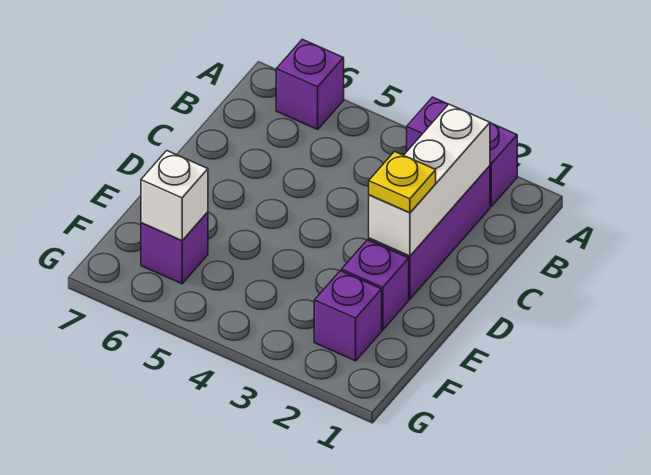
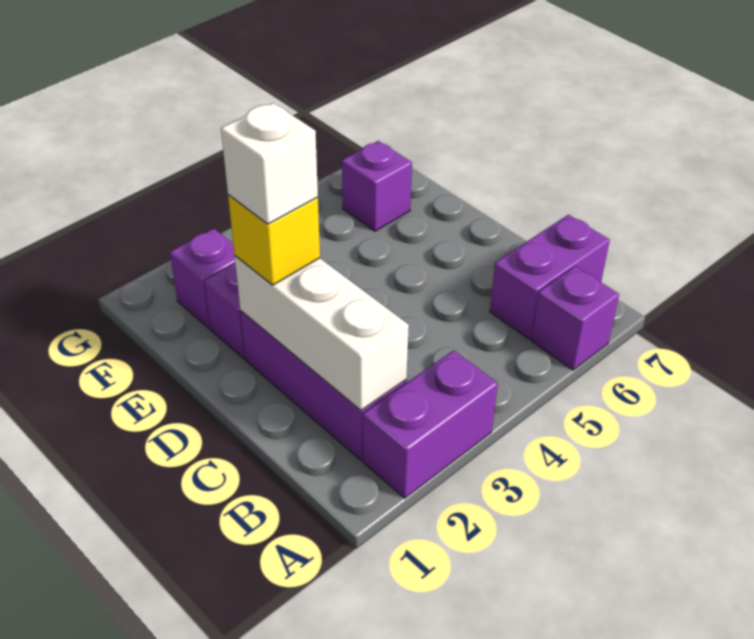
none -> purple 1x2 brick [490,215,610,339]
yellow 1x1 plate [369,151,436,213] -> yellow 1x1 brick [228,195,320,285]
white 1x1 brick [141,151,208,241] -> white 1x1 brick moved to [221,103,318,224]

